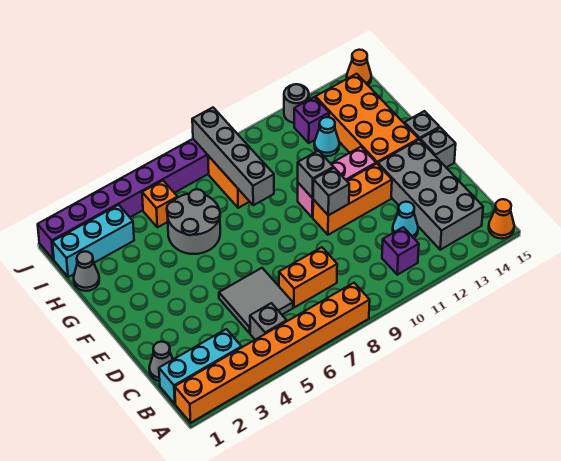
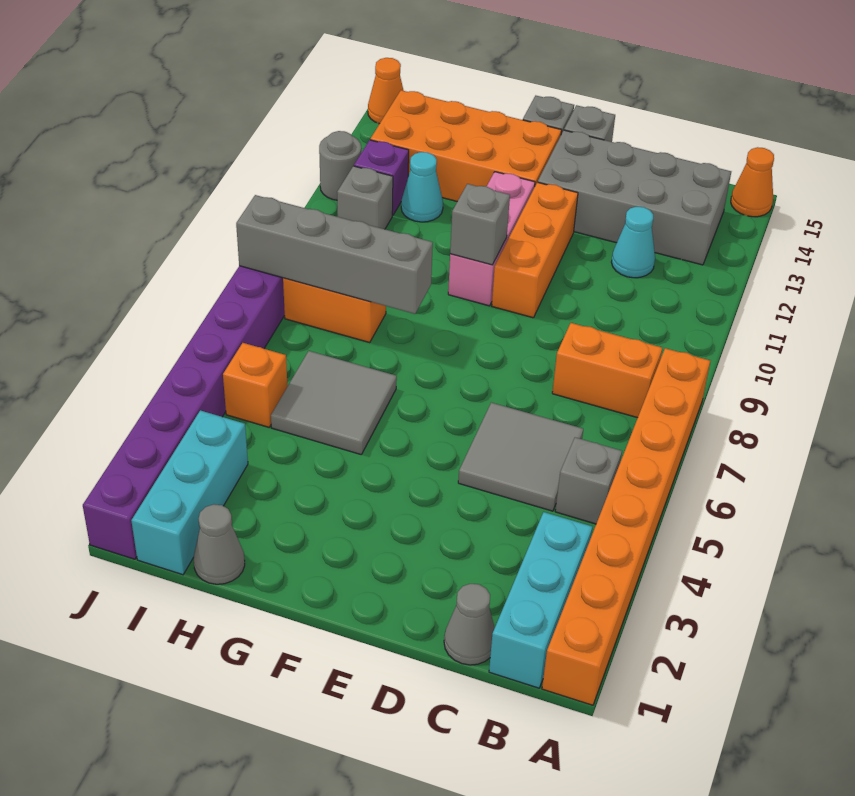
purple 1x1 brick [382,227,419,275] -> none
orange 1x2 brick [279,247,337,308] -> orange 1x2 brick turned to [552,323,662,418]
grey 1x1 brick [313,168,349,215] -> grey 1x1 brick moved to [337,166,393,229]
grey 2x2 round brick [167,189,220,254] -> grey 2x2 tile [271,351,397,454]

